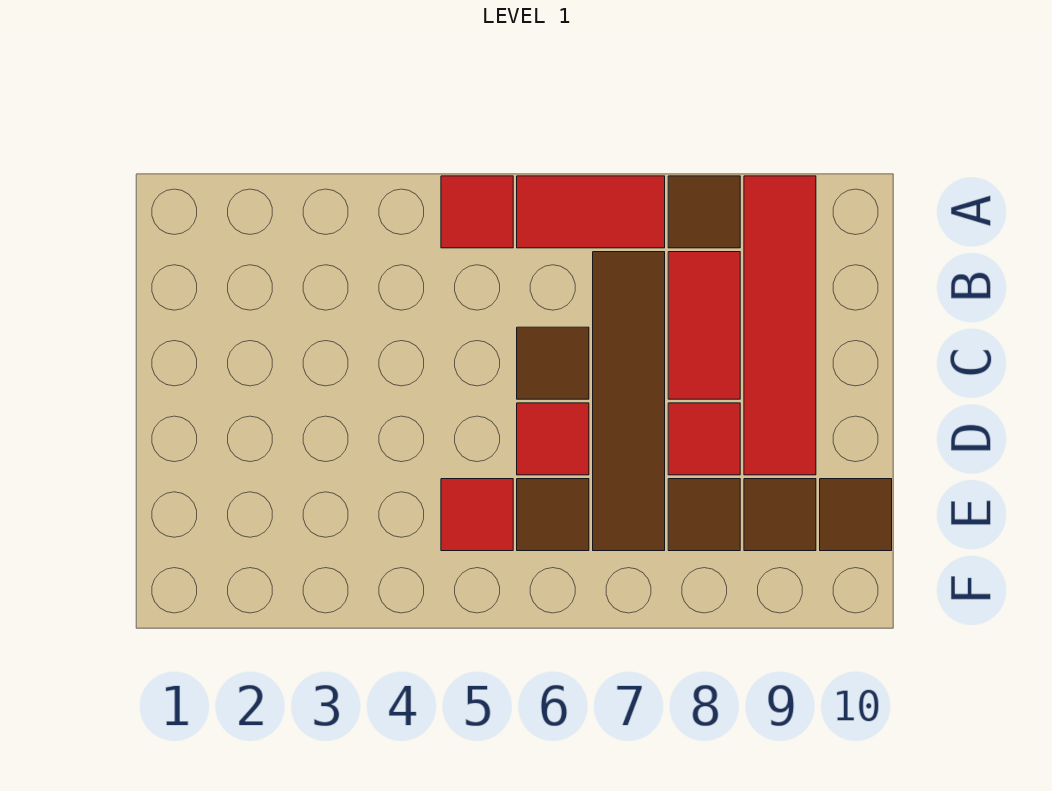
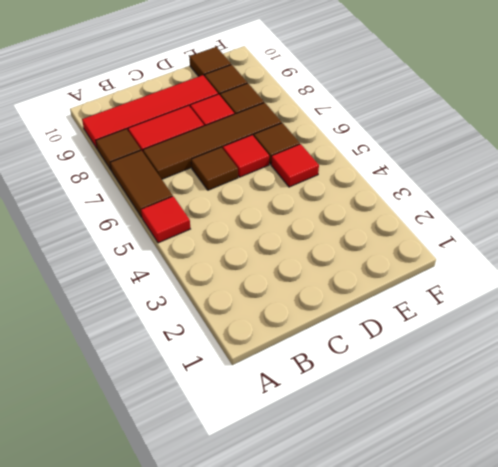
red 1x2 tile [517,176,665,248] -> brown 1x2 tile [110,150,173,217]

